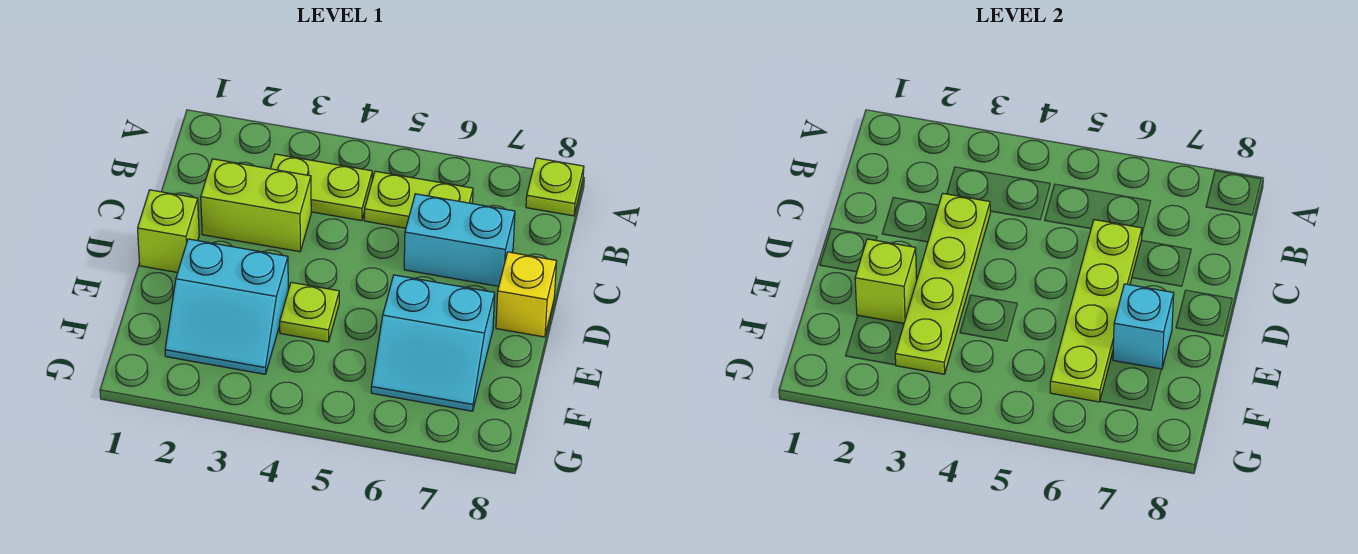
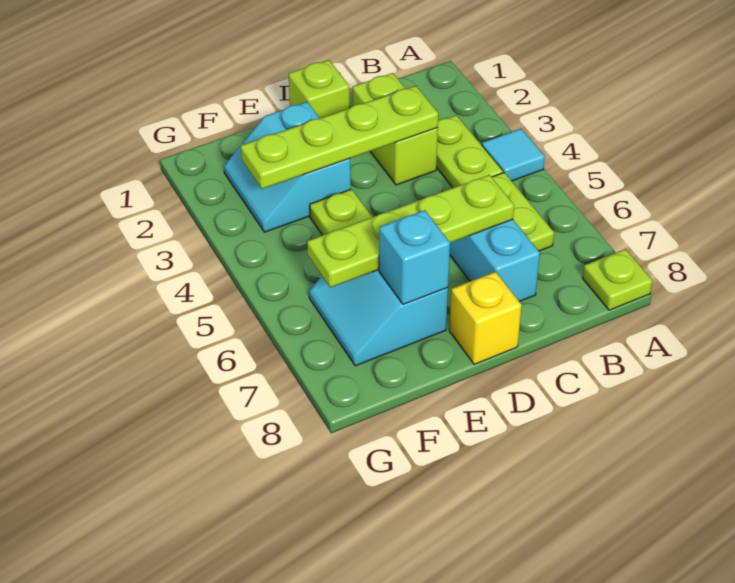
none -> cyan 1x1 tile [482,129,545,181]
lime 1x1 brick [855,239,917,323] -> none

